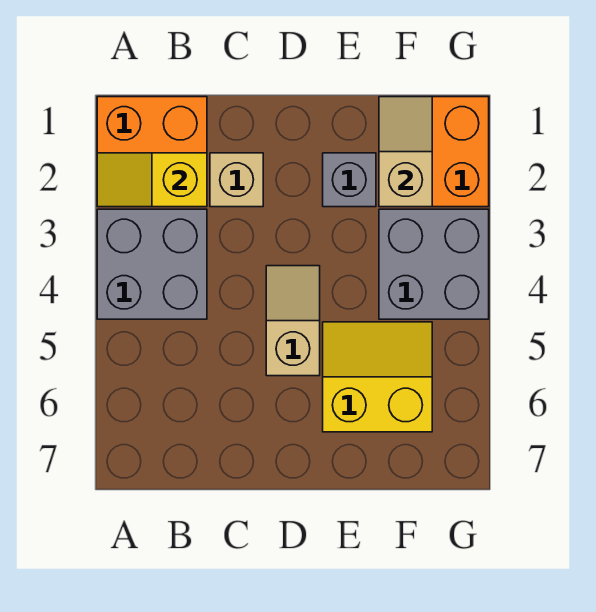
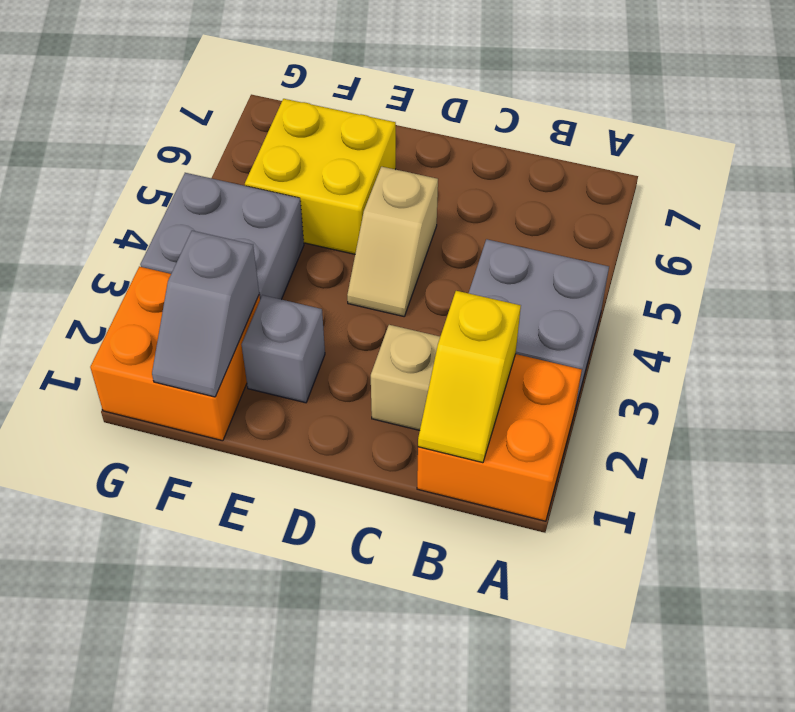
yellow 1x2 slope [97,153,207,207] -> yellow 1x2 slope turned to [418,291,521,463]
yellow 2x2 slope [323,322,432,432] -> yellow 2x2 brick [245,99,396,254]
tan 1x2 slope [379,97,432,207] -> grey 1x2 slope [152,231,259,397]

